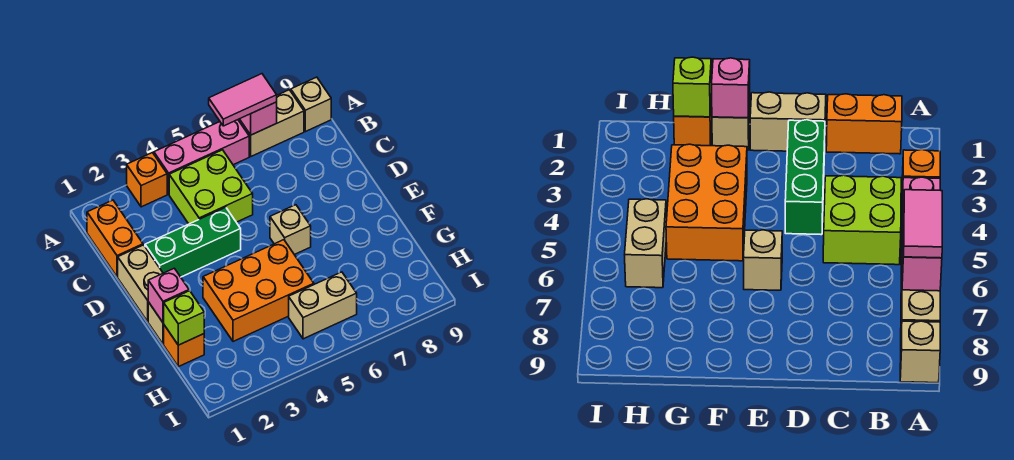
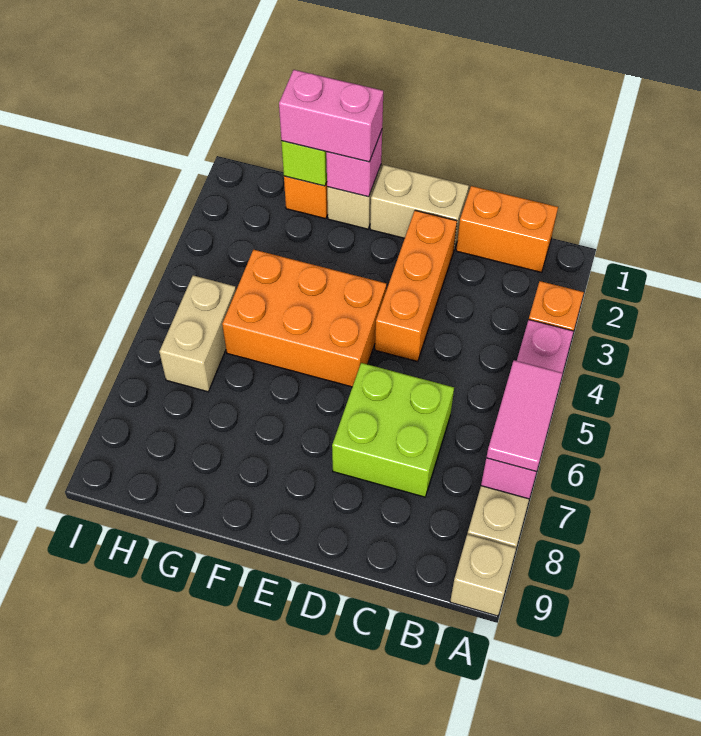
lime 2x2 brick [169,150,253,224] -> lime 2x2 brick moved to [332,363,454,497]
green 1x3 brick [145,207,241,277] -> orange 1x3 brick [375,210,457,362]
tan 1x1 brick [270,205,311,255] -> none
none -> pink 1x2 brick [279,70,383,162]
orange 2x3 brick [203,240,314,342] -> orange 2x3 brick turned to [222,250,386,387]

